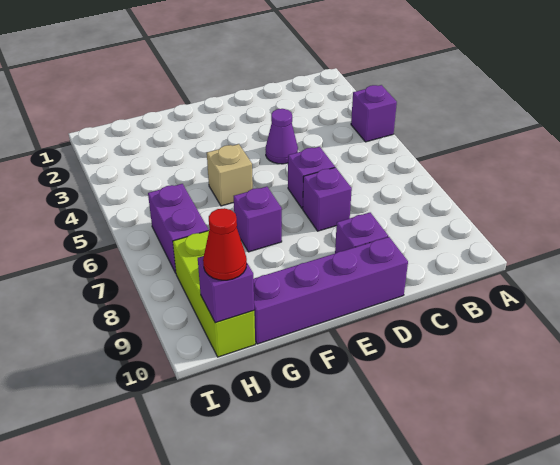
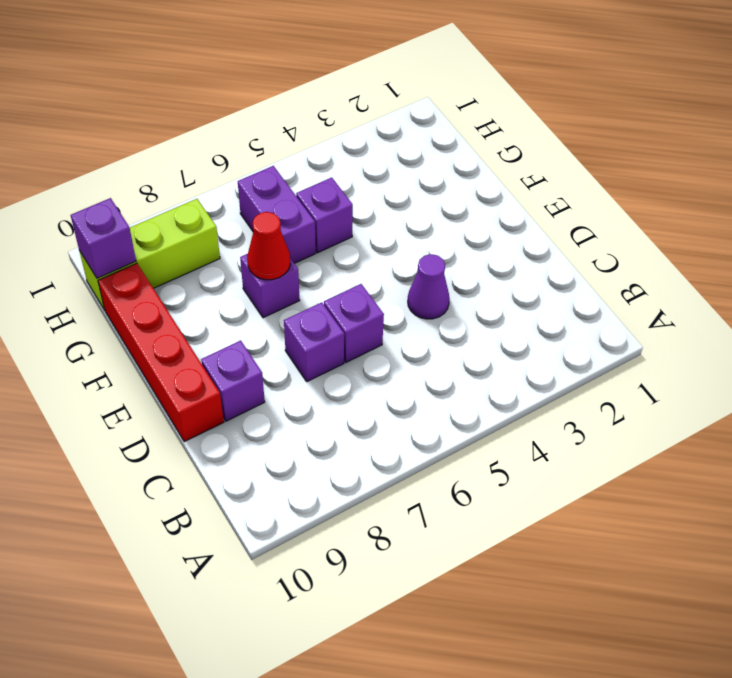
purple 1x1 brick [351,85,397,142] -> purple 1x1 brick moved to [296,178,353,253]
purple 1x4 brick [254,237,408,344] -> red 1x4 brick [98,263,224,442]
tan 1x1 brick [207,144,253,206] -> none
purple 1x2 brick [148,184,208,273] -> purple 1x2 brick turned to [238,166,316,263]
red 1x1 cone [203,208,247,280] -> red 1x1 cone moved to [247,212,290,280]

